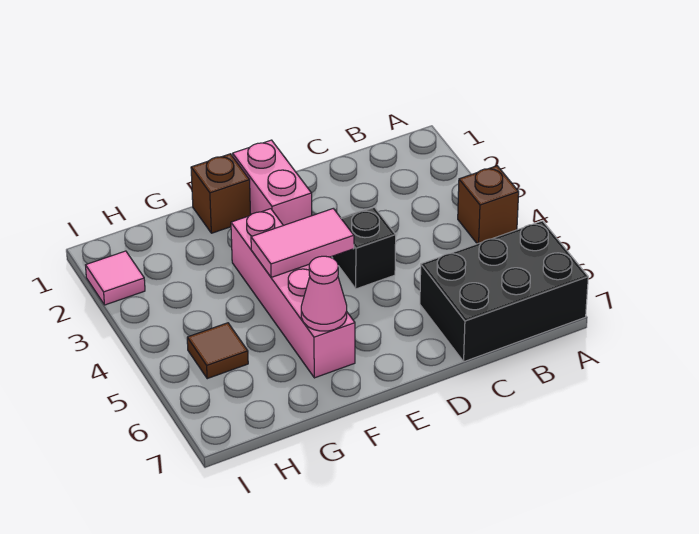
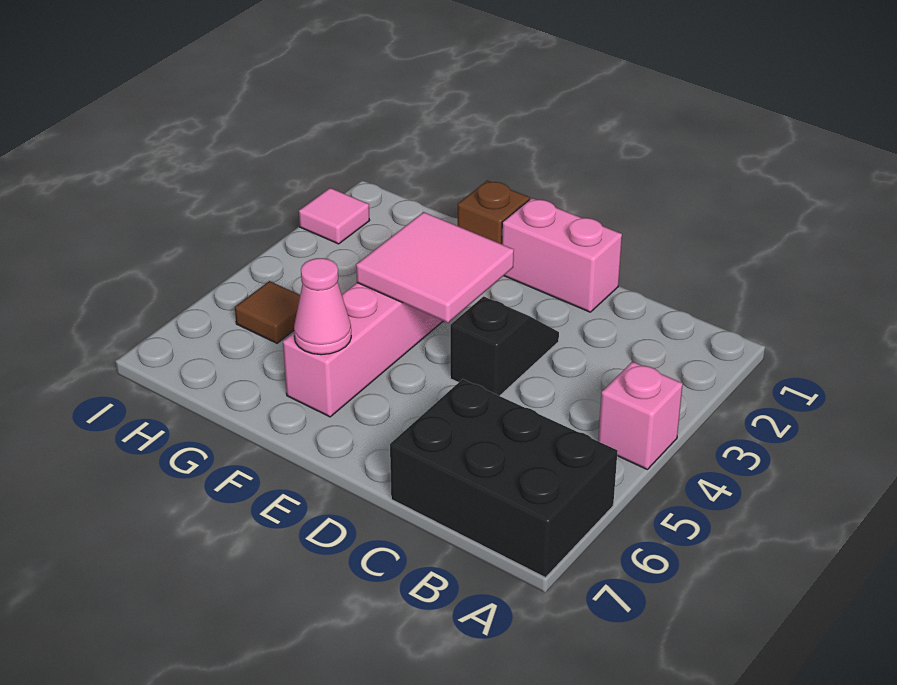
brown 1x1 brick [458,166,519,244] -> pink 1x1 brick [598,362,683,469]
pink 1x2 brick [233,140,312,226] -> pink 1x2 brick turned to [502,198,622,312]
pink 1x2 tile [251,209,354,277] -> pink 2x2 tile [356,212,514,323]

